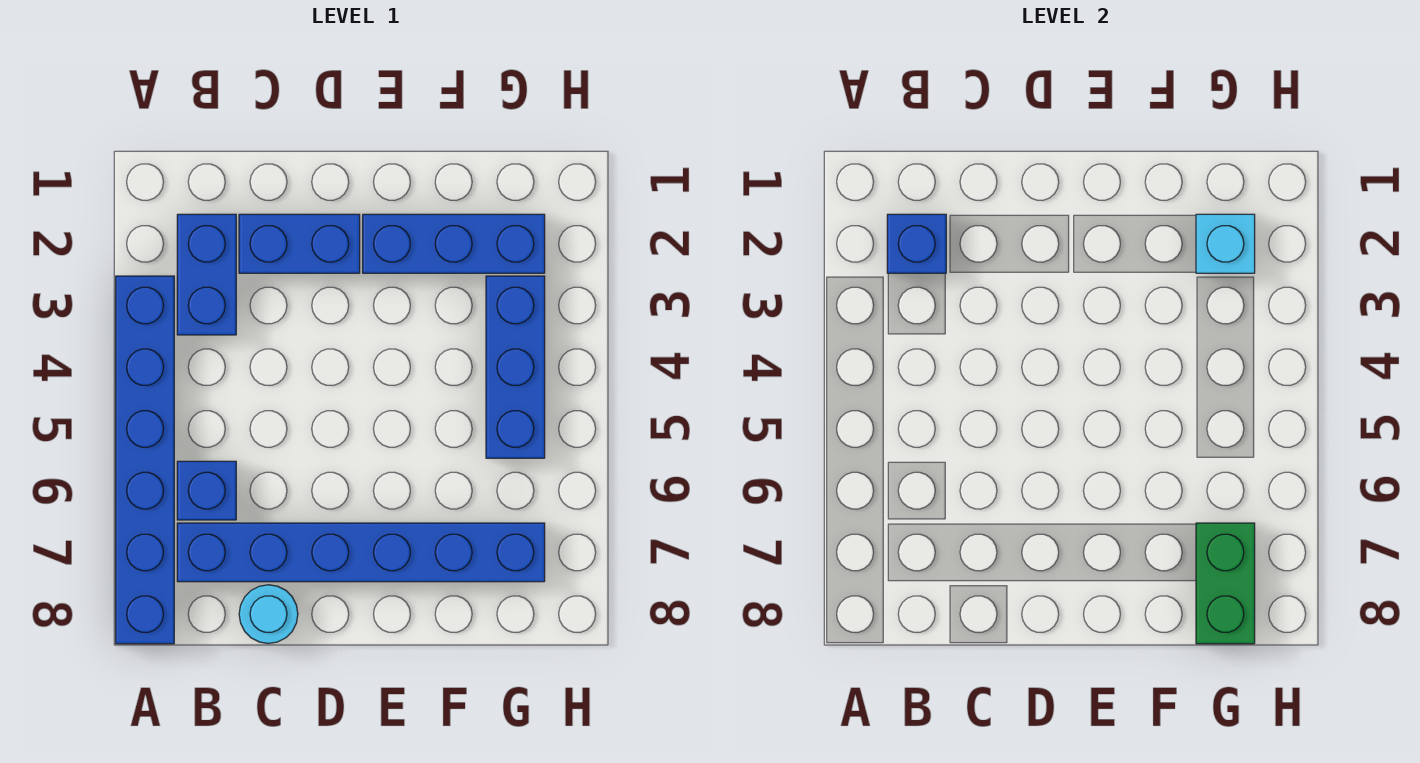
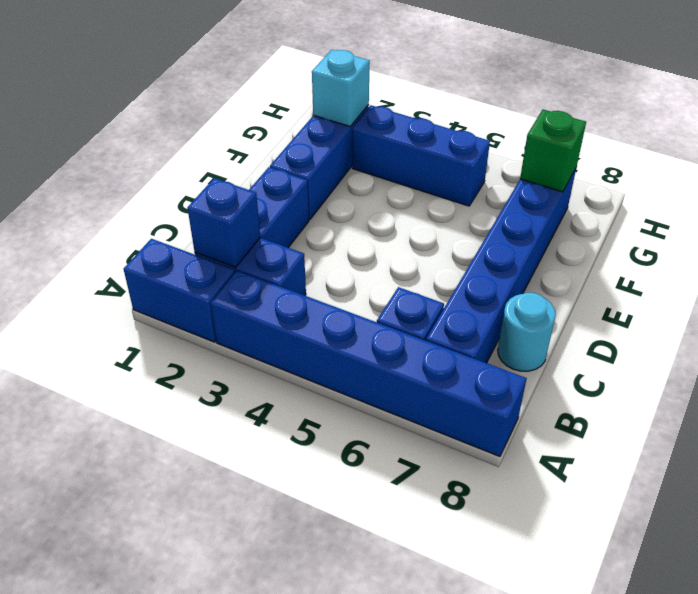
none -> blue 1x2 brick [124,239,235,342]
green 1x2 brick [1196,523,1255,644] -> green 1x1 brick [520,109,586,192]

